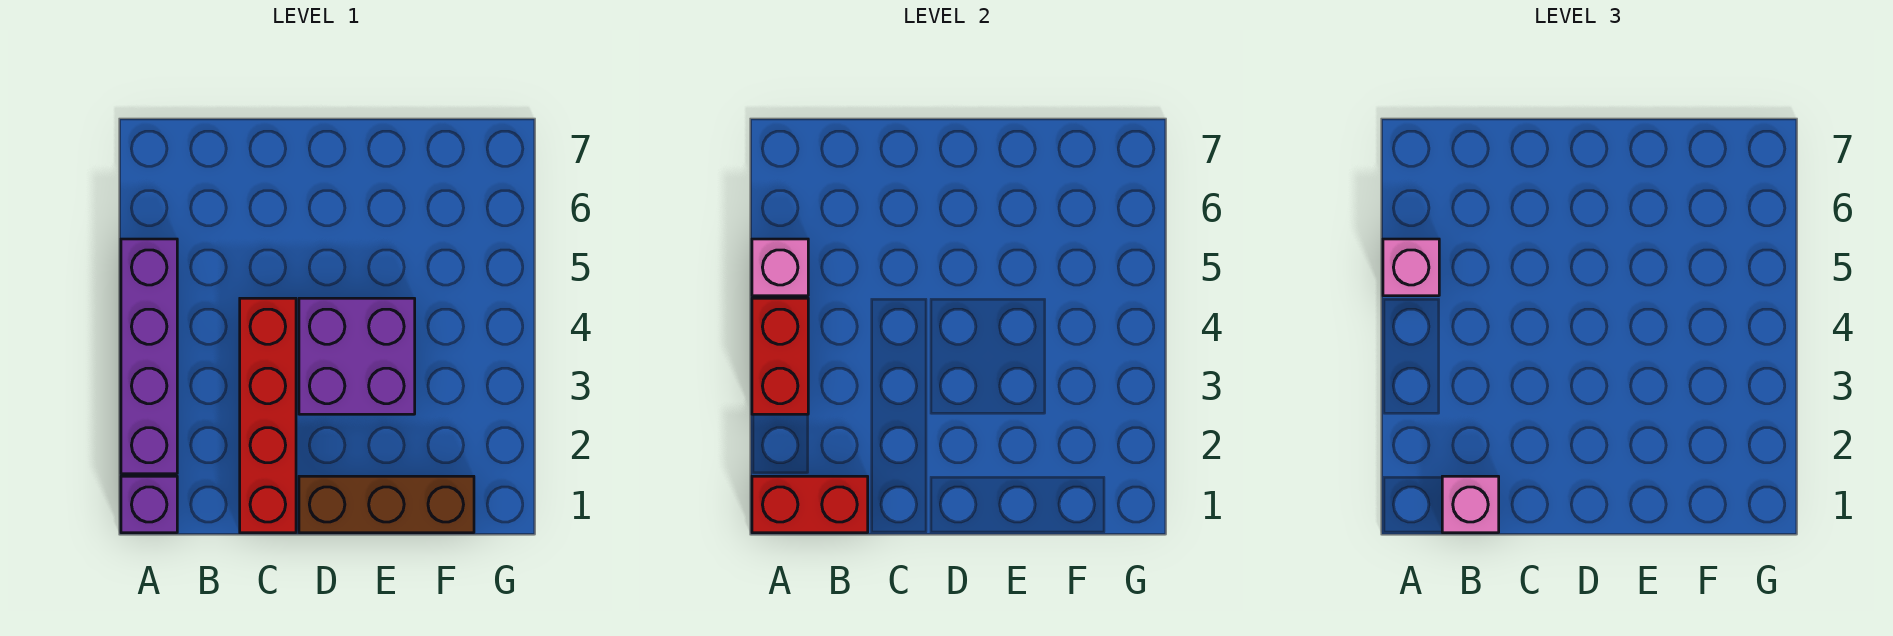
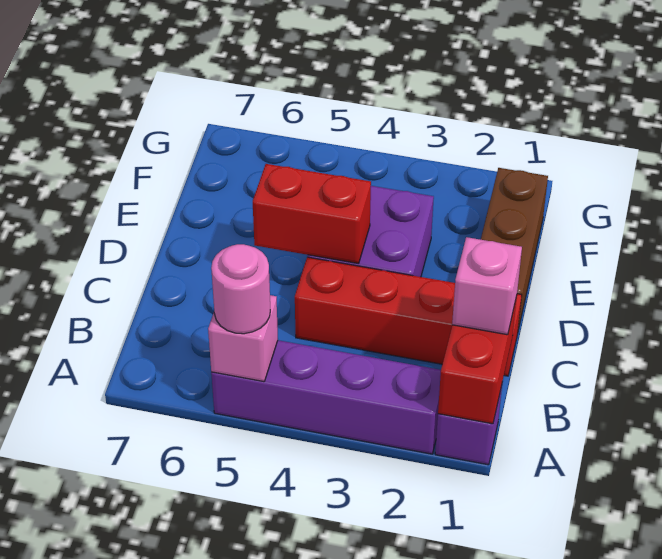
red 1x2 brick [752,298,808,414] -> red 1x2 brick moved to [253,164,371,264]
pink 1x1 brick [1383,239,1439,296] -> pink 1x1 round brick [211,244,270,334]

